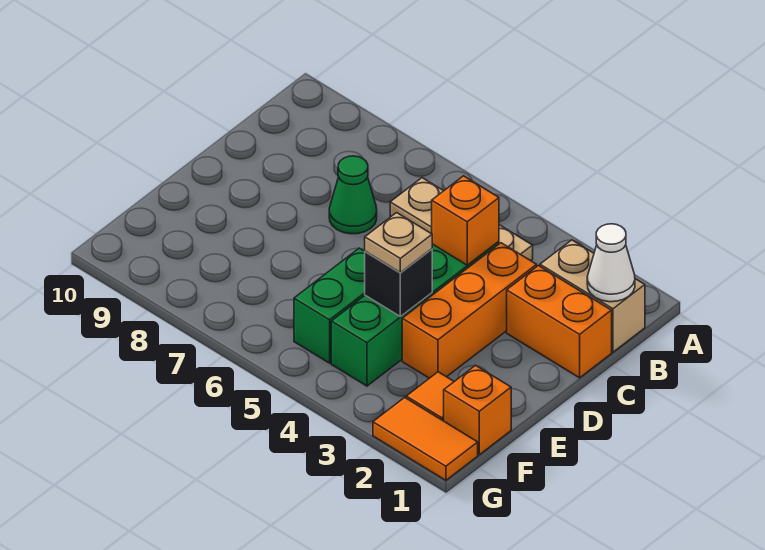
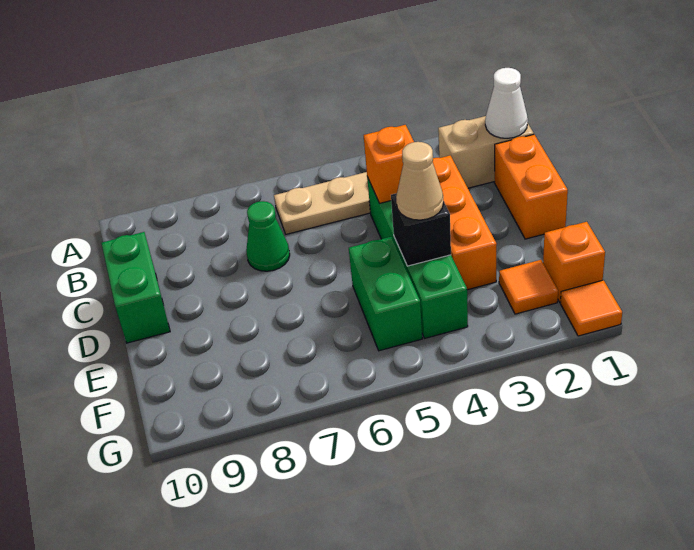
orange 1x2 brick [507,266,612,378] -> orange 1x2 brick turned to [495,135,568,239]
none -> green 1x2 brick [101,232,170,343]
tan 1x1 plate [365,213,432,273] -> tan 1x1 cone [396,142,444,220]
orange 1x2 tile [373,397,478,480] -> orange 1x1 tile [560,280,622,336]

